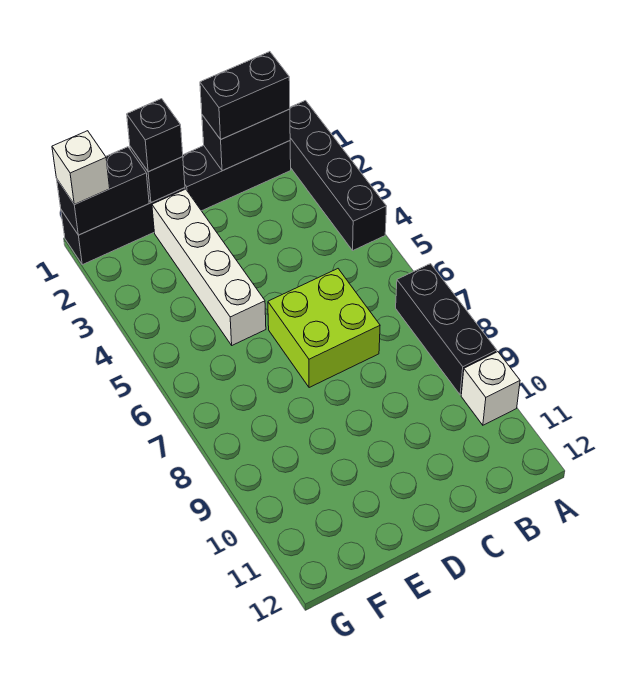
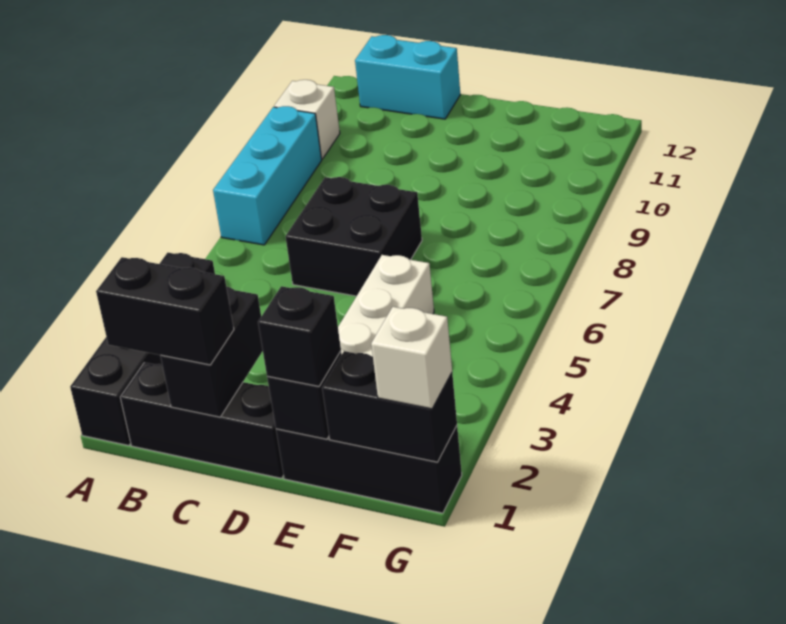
black 1x3 brick [396,264,497,395] -> cyan 1x3 brick [213,106,322,245]
black 1x2 brick [202,109,290,171] -> black 1x2 brick turned to [160,287,263,417]
none -> cyan 1x2 brick [355,35,460,119]
lime 2x2 brick [268,269,380,388] -> black 2x2 brick [286,177,422,296]

